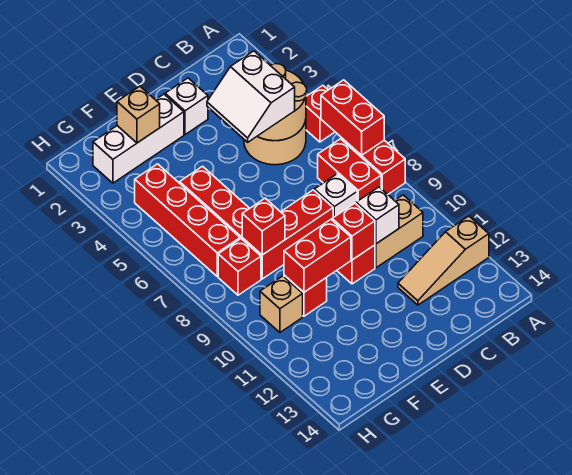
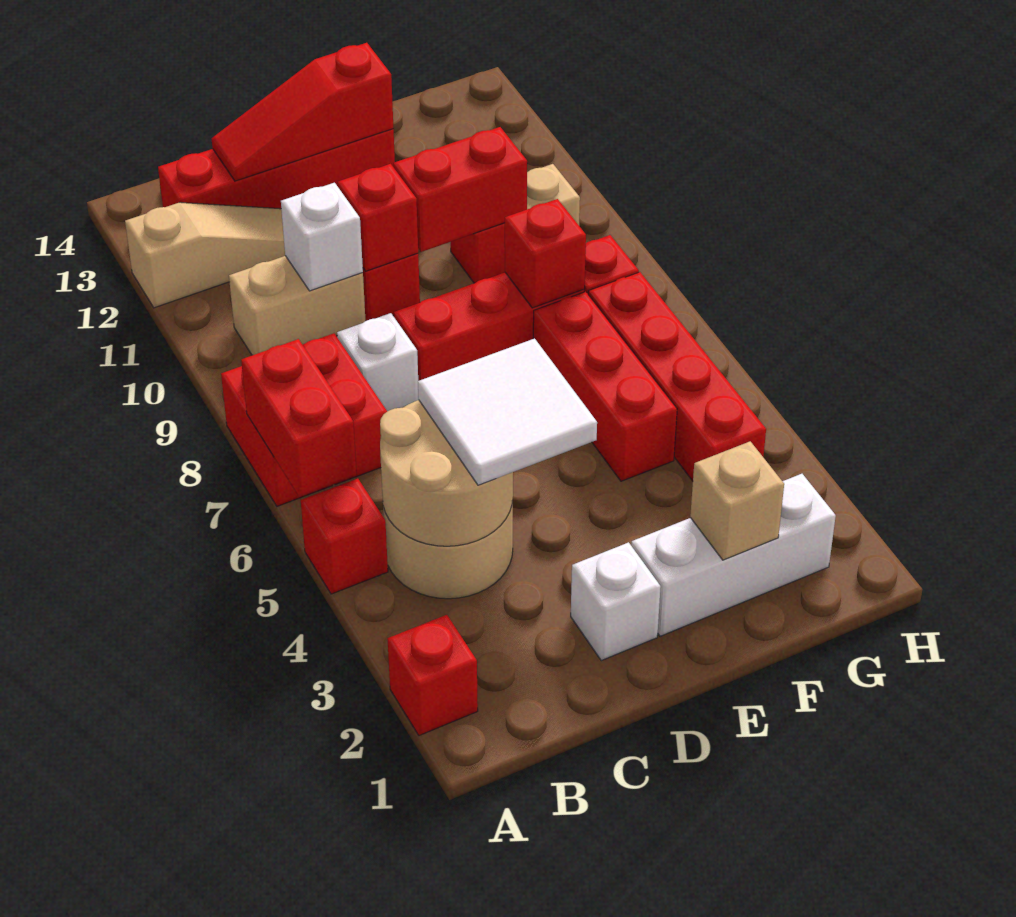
none -> red 1x1 brick [387,615,478,736]
none -> red 1x4 brick [158,129,395,209]
white 2x2 slope [207,51,295,142] -> white 2x2 tile [418,339,597,485]
none -> red 1x3 slope [212,43,394,181]

